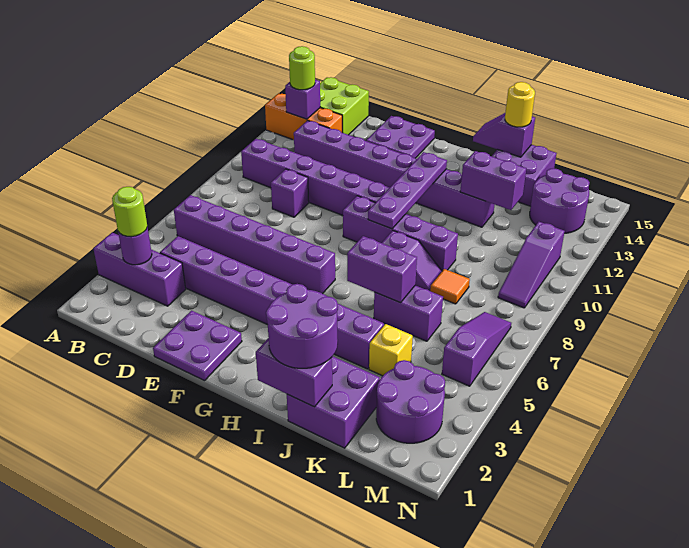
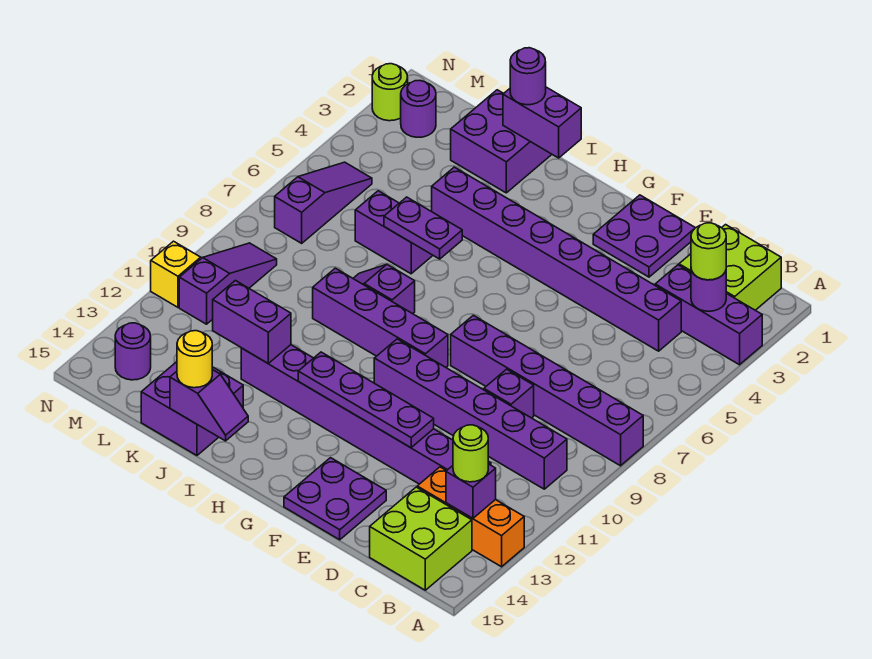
none -> lime 2x2 brick [679,225,781,310]
purple 1x6 brick [174,195,335,294] -> purple 1x6 brick moved to [451,315,643,466]
purple 1x4 plate [368,152,447,229] -> purple 1x4 plate turned to [298,352,434,448]
purple 2x2 round brick [266,284,338,368] -> purple 1x1 round brick [510,48,546,105]
purple 1x2 brick [347,236,417,303] -> purple 1x2 plate [384,197,462,259]
yellow 1x1 brick [369,324,413,376] -> yellow 1x1 brick moved to [151,241,201,307]
orange 1x1 tile [430,269,470,304] -> none
purple 2x2 round brick [376,360,445,443] -> purple 1x1 round brick [401,81,436,137]
purple 2x2 round brick [530,168,590,233] -> purple 1x1 round brick [115,323,151,380]
purple 1x3 slope [442,312,511,386] -> purple 1x3 slope turned to [275,162,372,243]
none -> lime 1x1 round brick [372,64,408,121]

